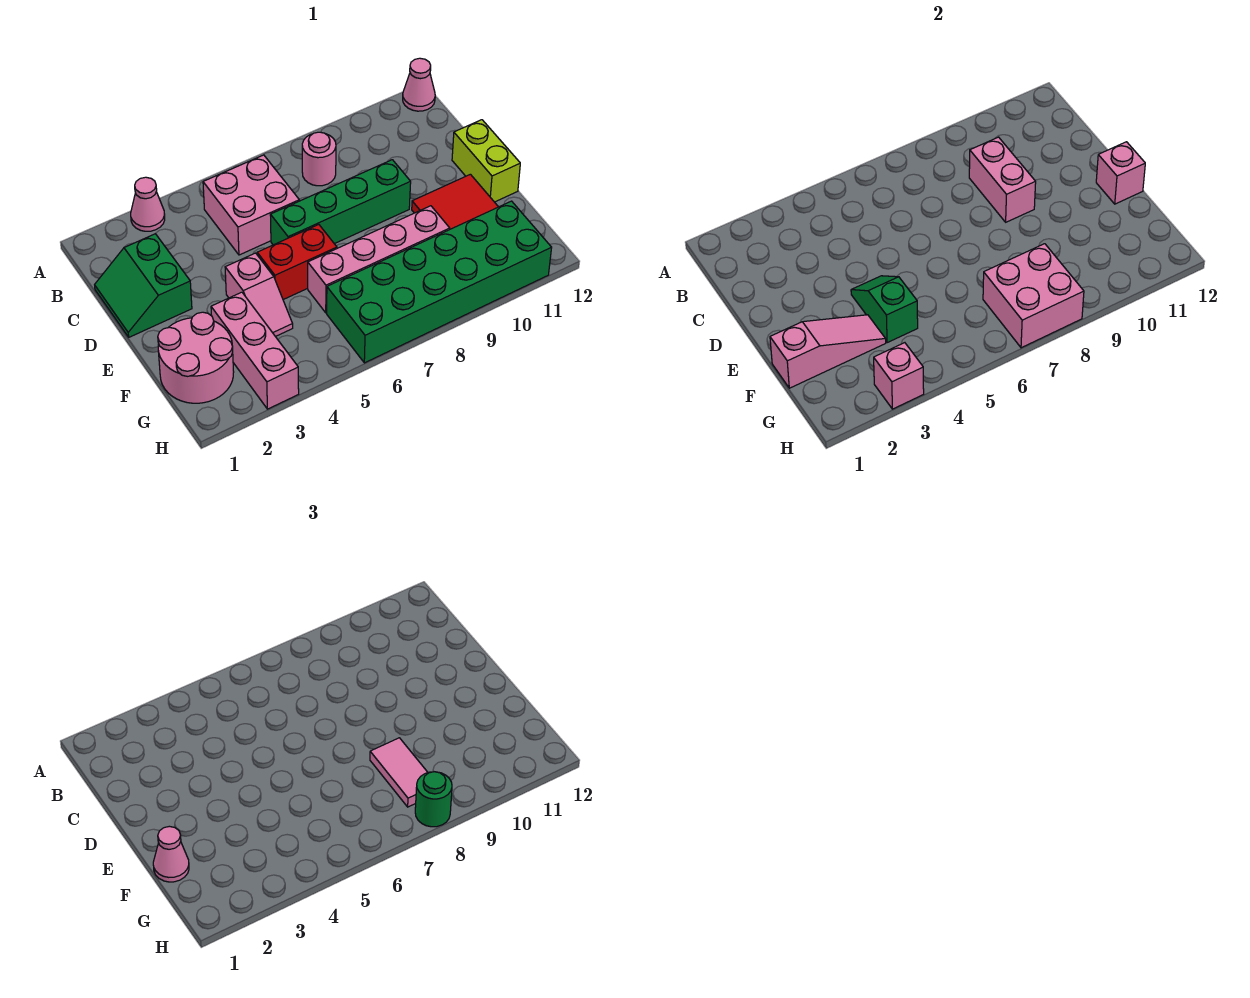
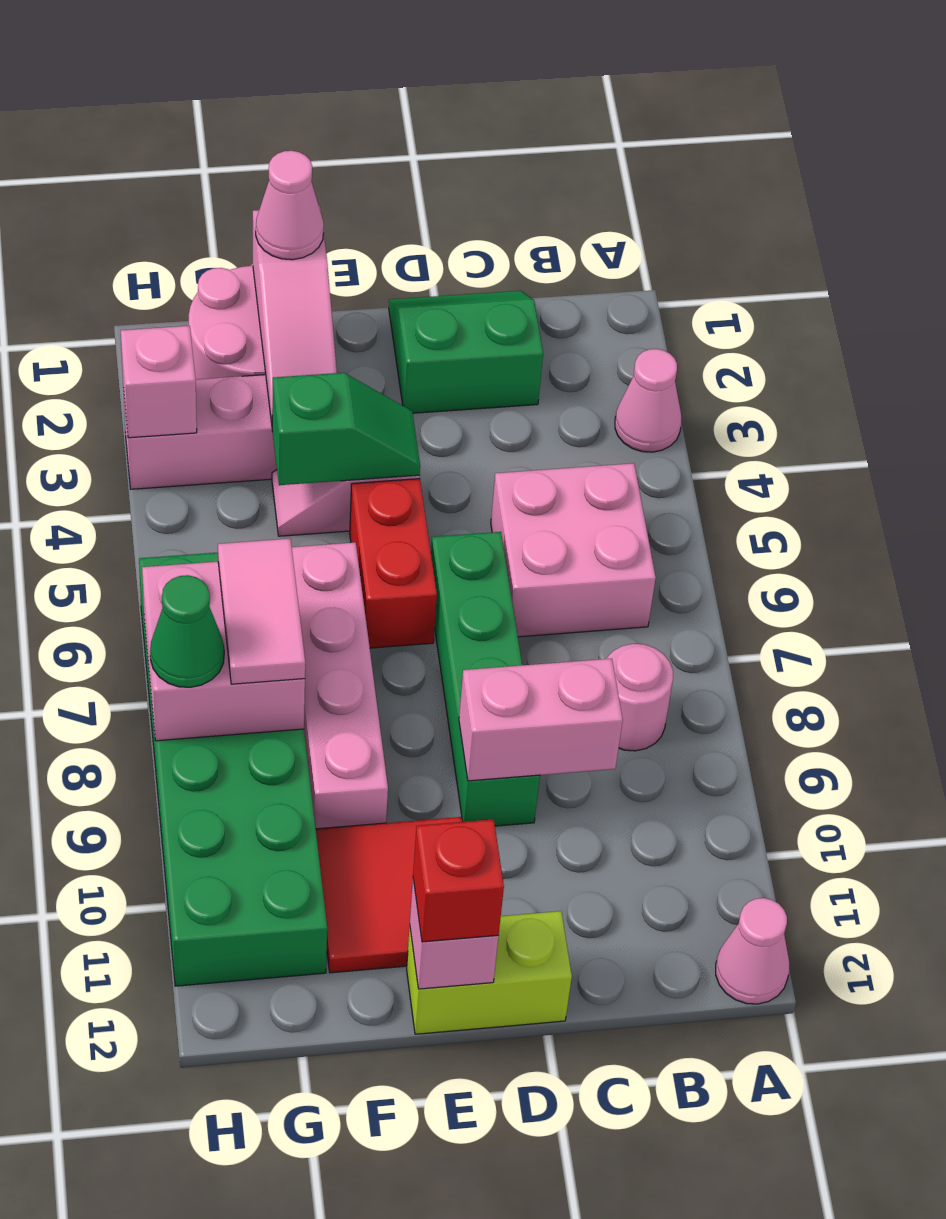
none -> red 1x1 brick [413,819,504,942]
pink 1x2 tile [370,738,428,807] -> pink 1x2 tile turned to [218,539,305,684]
green 1x1 round brick [415,772,452,827] -> green 1x1 cone [150,575,224,687]

